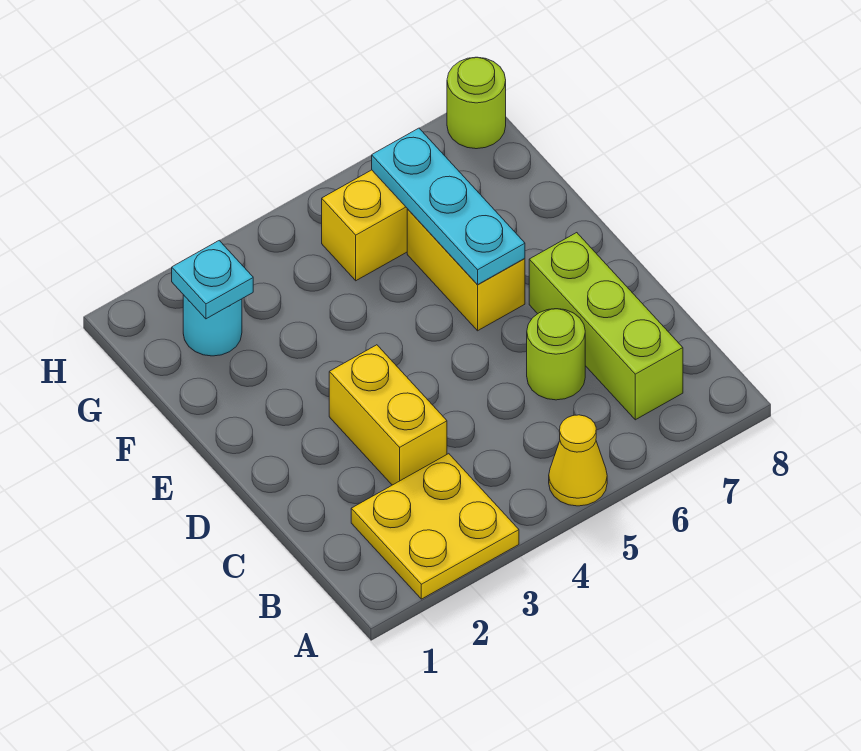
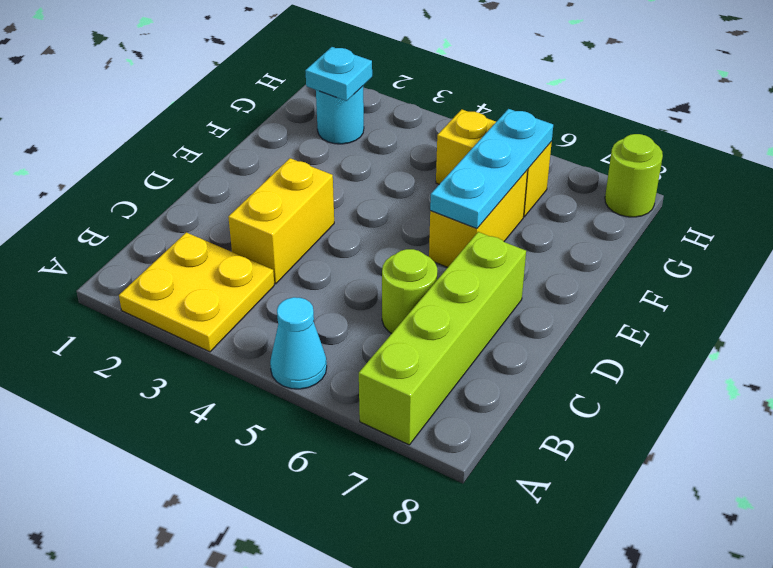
yellow 1x1 cone [549,415,607,506] -> cyan 1x1 cone [270,297,327,389]
lime 1x3 brick [529,233,683,420] -> lime 1x4 brick [359,232,526,445]

